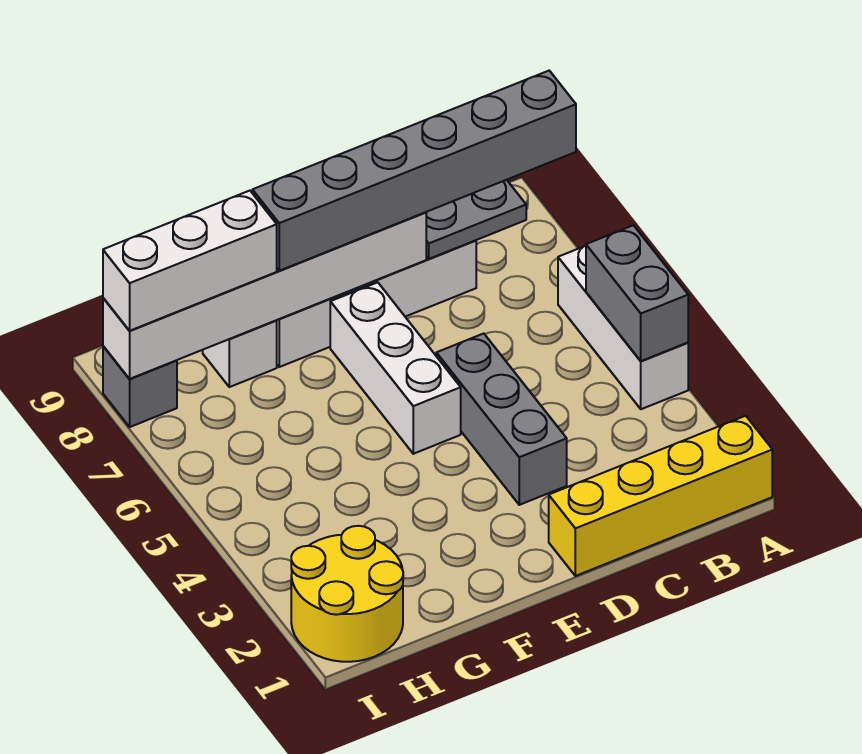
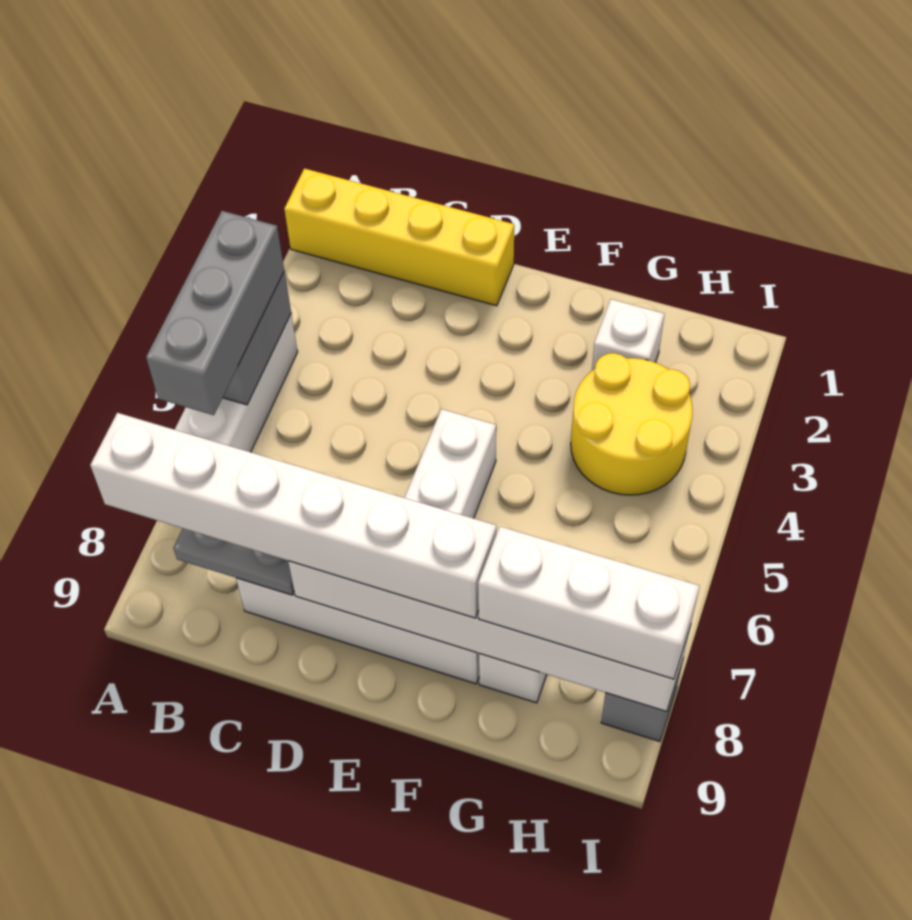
grey 1x6 brick [252,71,576,271] -> white 1x6 brick [90,413,497,618]
grey 1x3 brick [436,334,567,505] -> grey 1x3 brick moved to [146,211,284,415]
none -> white 1x1 brick [592,299,664,371]
yellow 2x2 round brick [291,526,403,662] -> yellow 2x2 round brick moved to [571,353,693,495]

